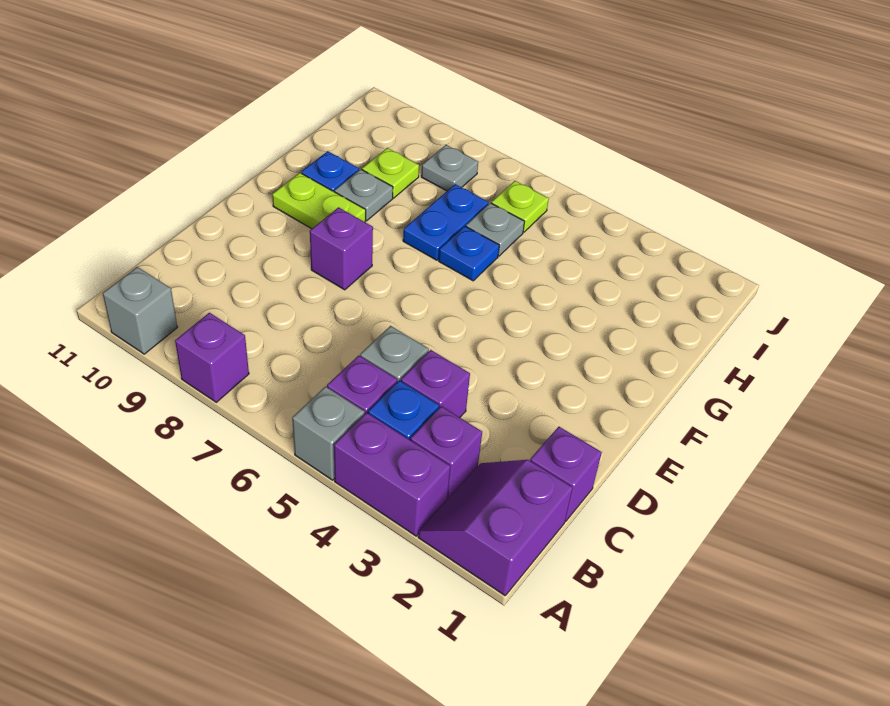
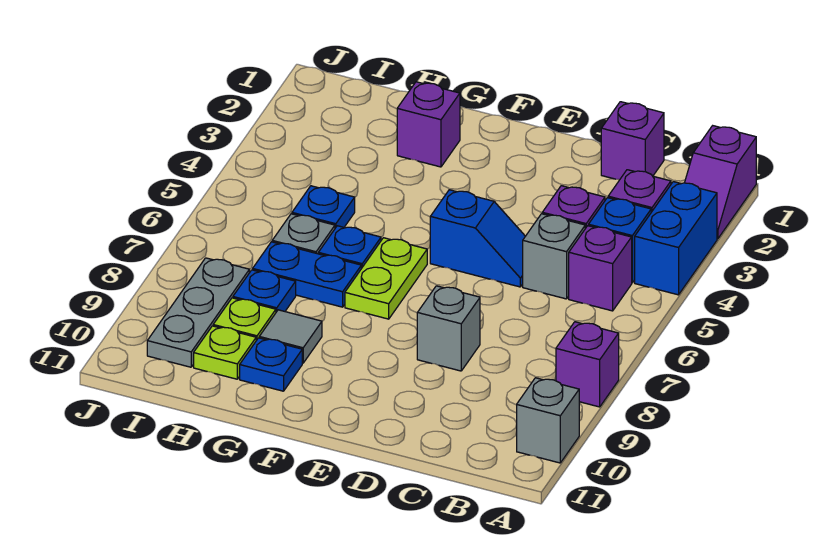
purple 2x2 slope [418,460,573,596] -> purple 1x2 slope [685,126,756,239]
purple 1x2 brick [334,413,451,536] -> blue 1x2 brick [635,182,717,295]
grey 1x1 brick [292,387,365,480] -> grey 1x1 brick moved to [417,286,480,371]
none -> blue 1x2 slope [430,190,525,287]
purple 1x1 brick [310,207,373,290] -> purple 1x1 brick moved to [397,82,460,167]
lime 1x2 plate [272,173,366,229] -> lime 1x2 plate moved to [345,238,427,319]
grey 1x1 plate [334,169,393,221] -> grey 1x1 tile [259,310,322,363]
none -> blue 1x1 plate [292,186,355,228]
none -> blue 1x1 plate [233,270,296,312]
lime 1x1 plate [491,181,549,232] -> lime 1x1 plate moved to [194,326,256,379]
grey 1x1 plate [421,145,478,191] -> grey 1x3 plate [147,258,249,367]

